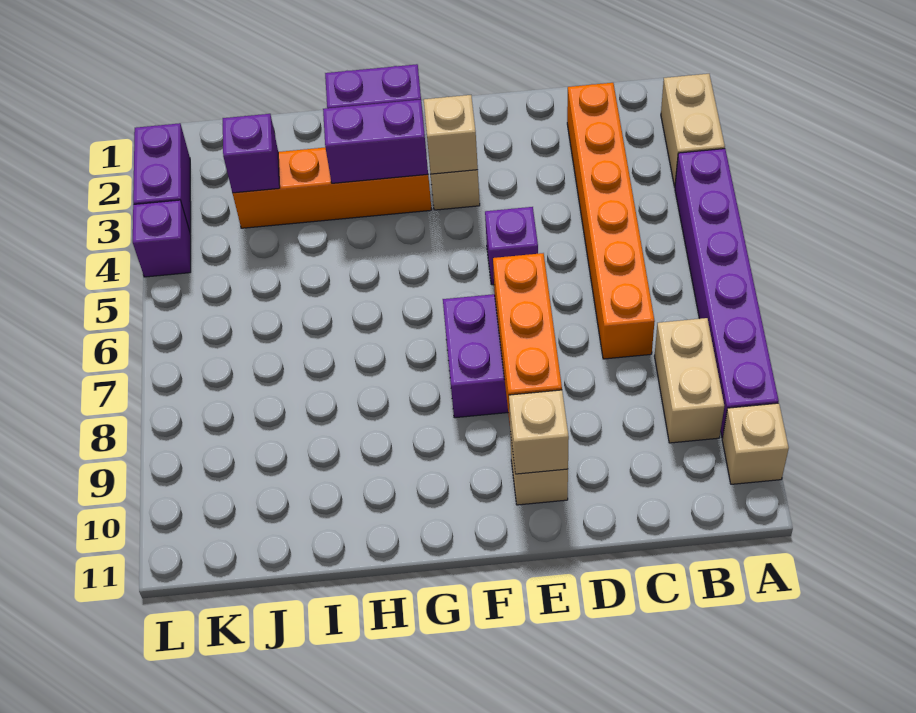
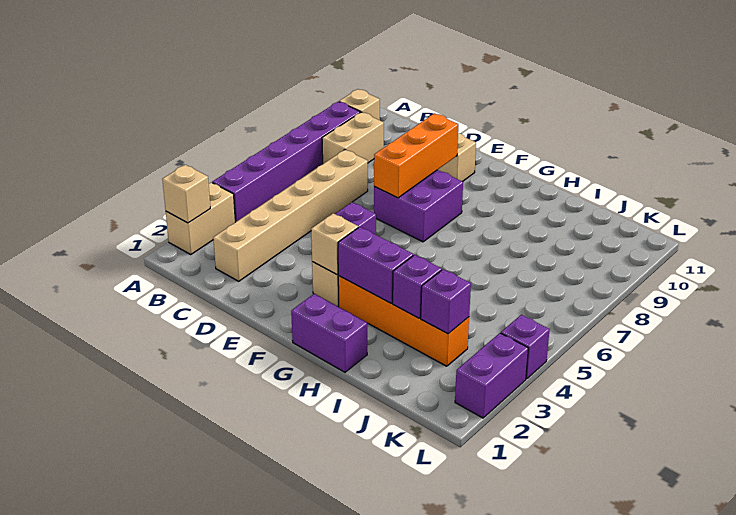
orange 1x6 brick [567,83,655,359] -> tan 1x6 brick [213,150,368,281]
tan 1x1 brick [509,390,569,474] -> tan 1x1 brick moved to [162,165,210,223]
none -> purple 1x1 brick [393,255,442,318]

